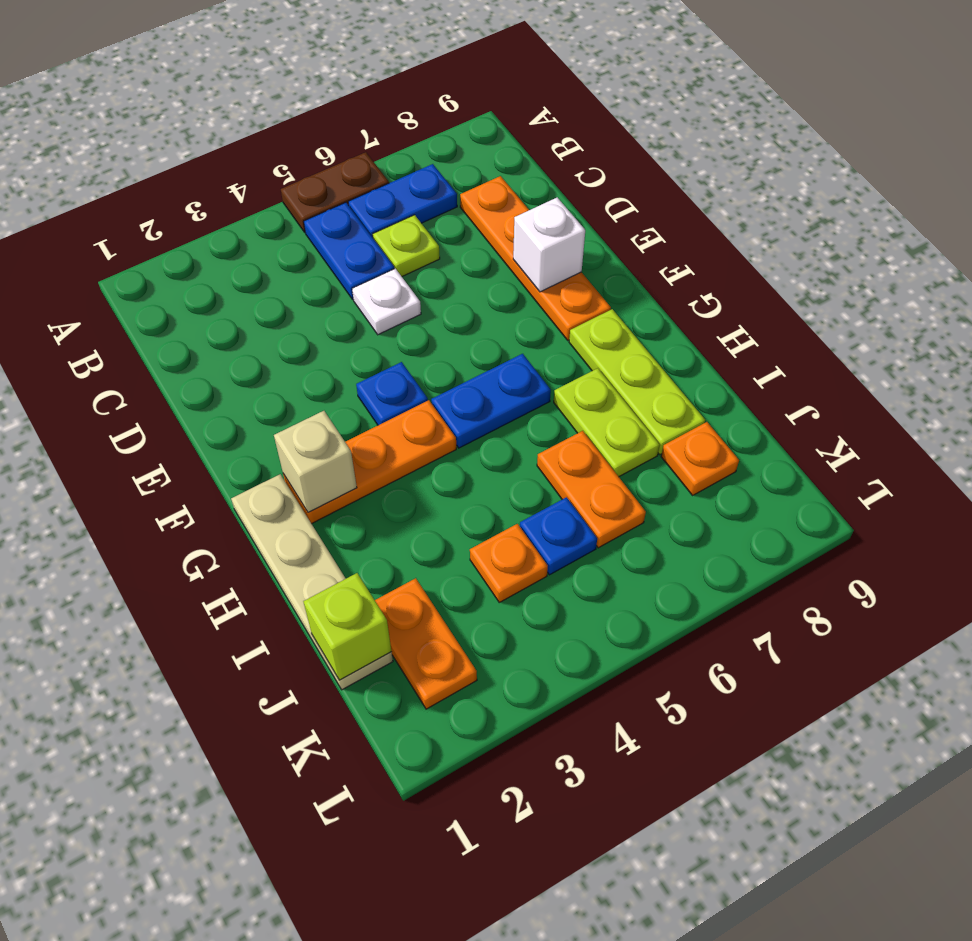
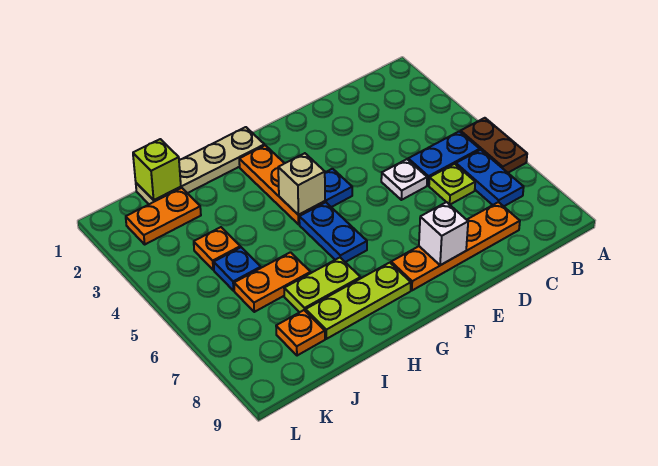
tan 1x1 brick [274,411,357,512] -> tan 1x1 brick moved to [278,153,325,215]

